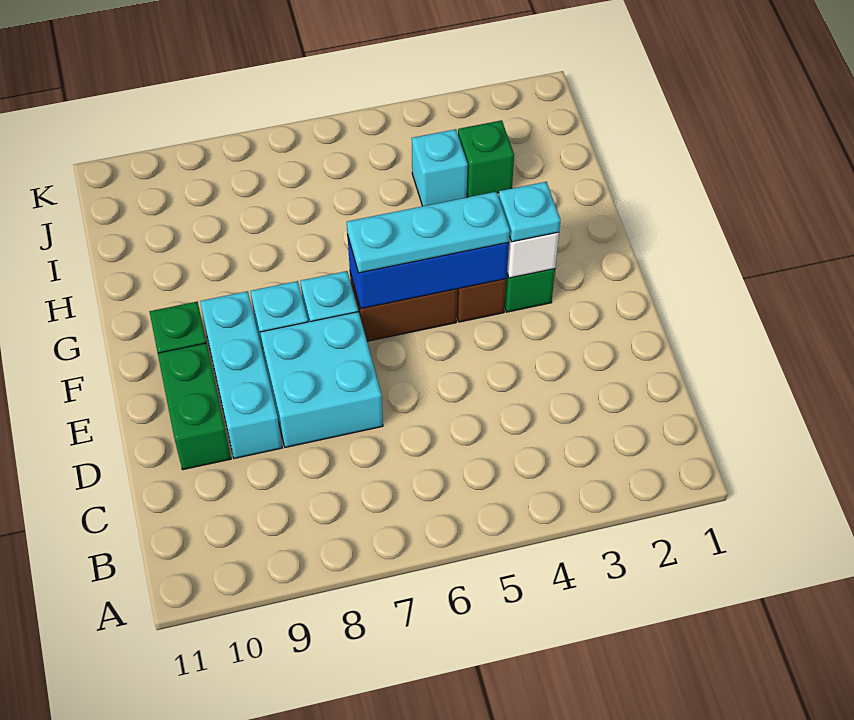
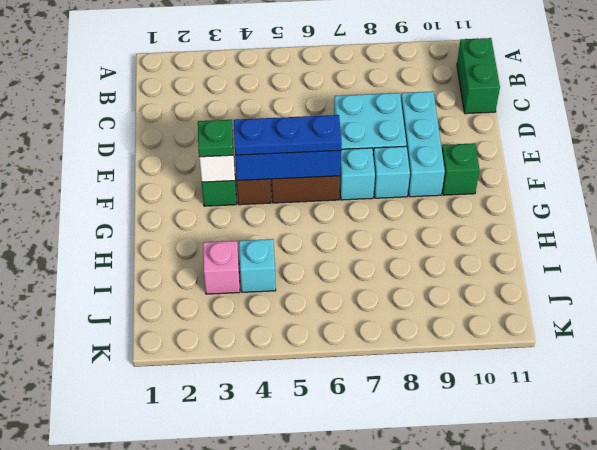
green 1x2 brick [158,343,231,470] -> green 1x2 brick moved to [457,38,500,114]
cyan 1x1 plate [499,182,561,242] -> green 1x1 plate [198,120,233,157]
cyan 1x3 plate [347,192,510,273] -> blue 1x3 plate [234,115,342,155]
green 1x1 brick [458,120,514,197] -> pink 1x1 brick [203,241,240,294]

